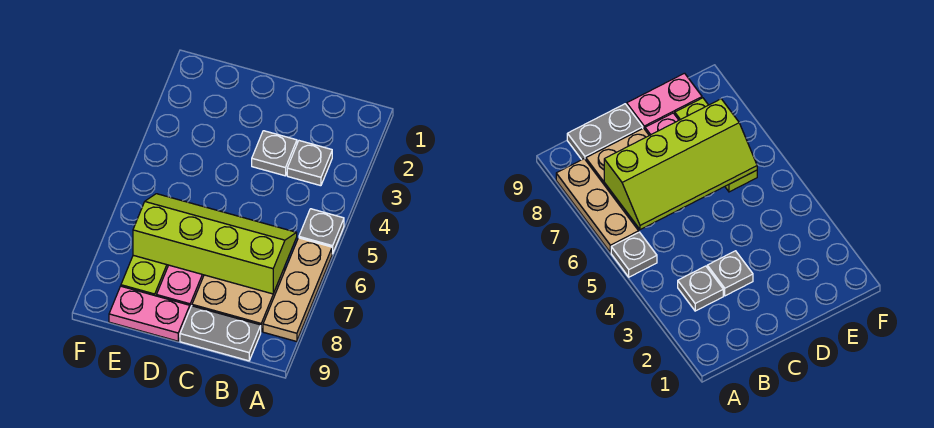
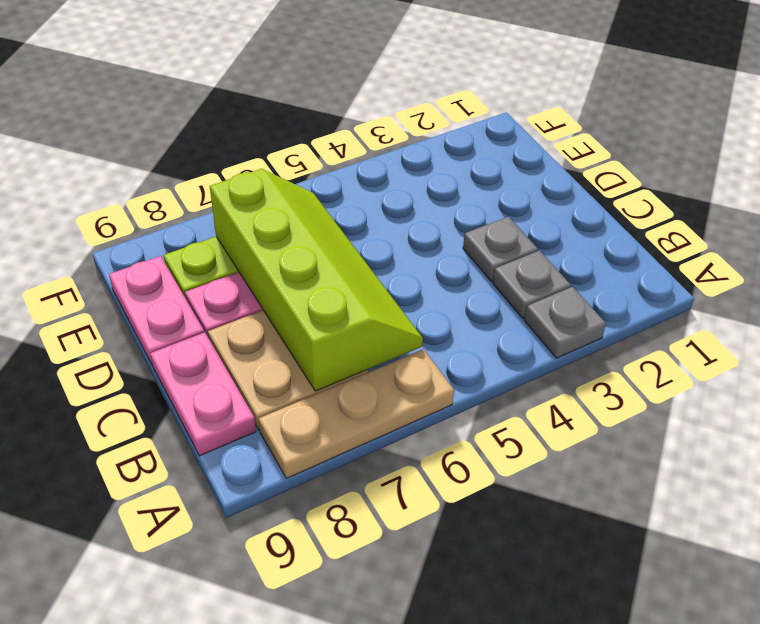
grey 1x1 plate [299,209,344,254] -> grey 1x1 plate moved to [524,287,606,358]
grey 1x2 plate [180,306,261,361] -> pink 1x2 plate [150,332,256,456]

